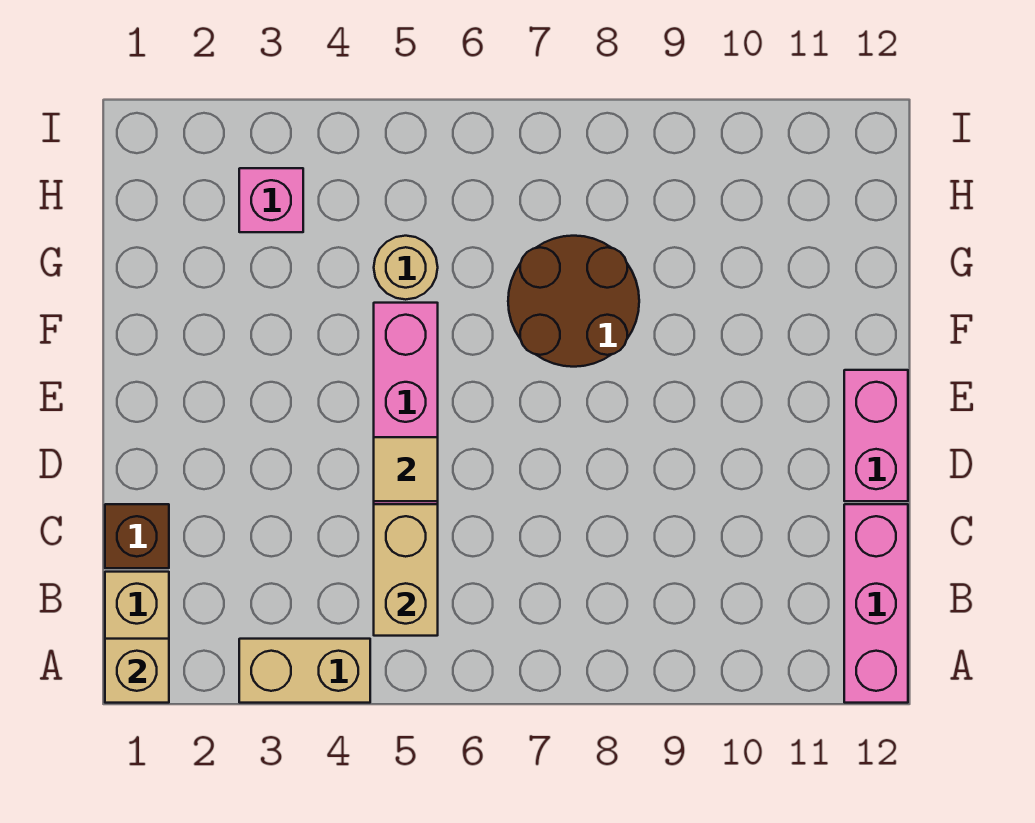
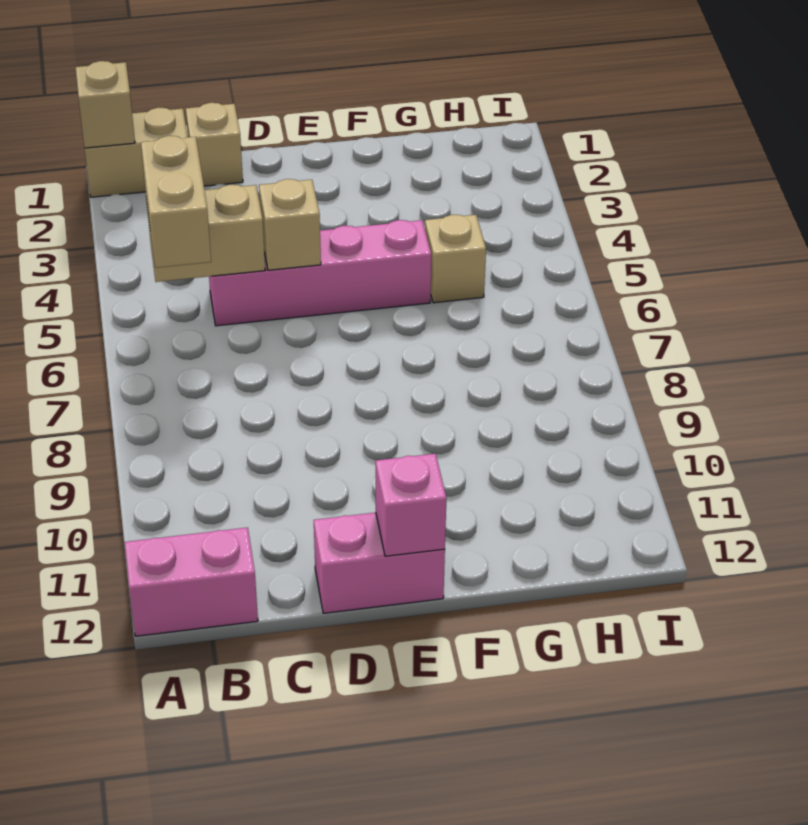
tan 1x2 brick [239,639,370,703] -> tan 1x2 brick moved to [141,136,211,268]
pink 1x3 brick [844,504,908,703] -> pink 1x2 brick [125,528,258,636]
brown 1x1 brick [105,504,169,568] -> tan 1x1 brick [186,103,243,186]
tan 1x1 tile [374,437,438,501] -> tan 1x1 brick [259,179,321,270]
brown 2x2 round brick [508,236,639,367] -> none
tan 1x1 round brick [374,236,438,300] -> tan 1x1 brick [425,215,486,303]
pink 1x1 brick [239,168,303,232] -> pink 1x1 brick moved to [376,454,446,556]

